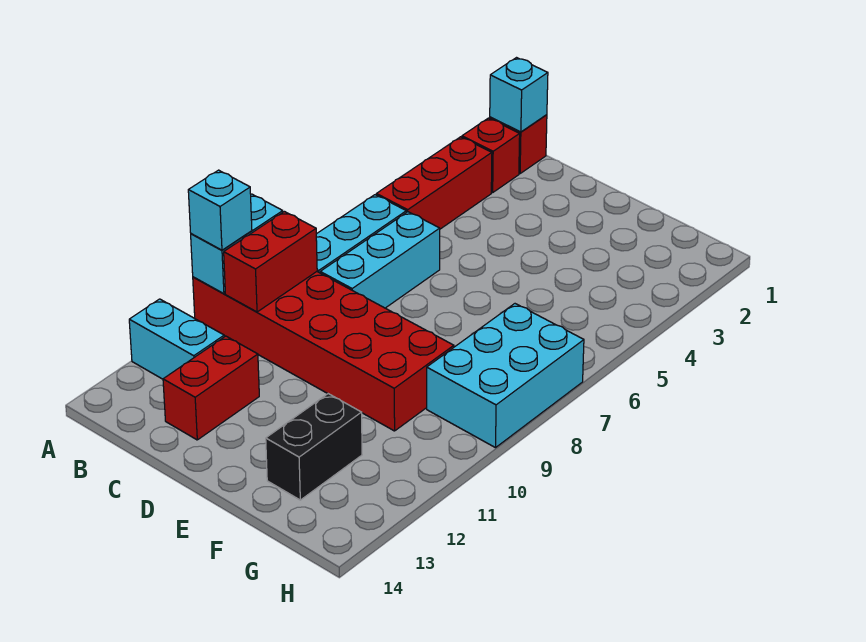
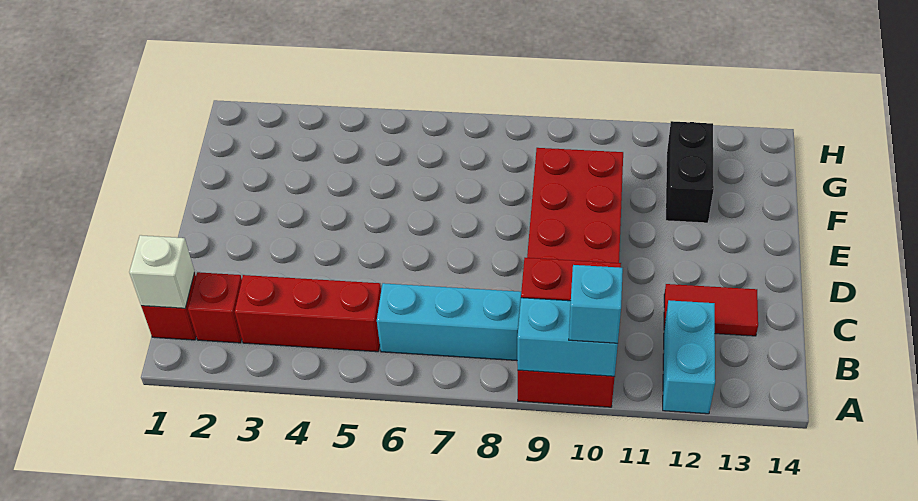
cyan 1x1 brick [490,58,548,132] -> white 1x1 brick [129,235,195,308]
cyan 1x3 brick [320,212,440,308] -> none
red 1x2 brick [163,336,259,440] -> red 1x2 tile [664,284,758,336]
black 1x2 brick [266,394,362,500] -> black 1x2 brick turned to [666,121,714,223]
cyan 2x3 brick [427,304,584,448] -> none

